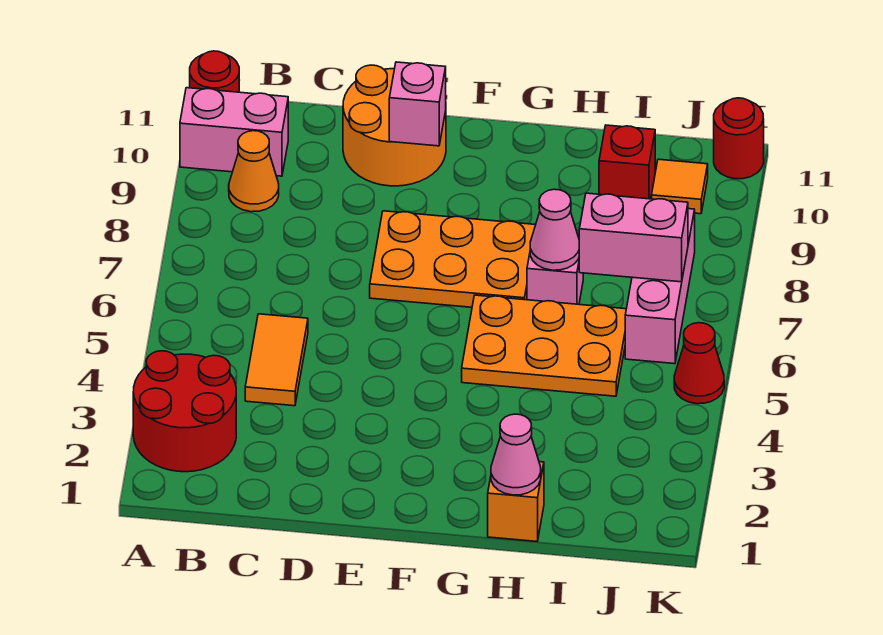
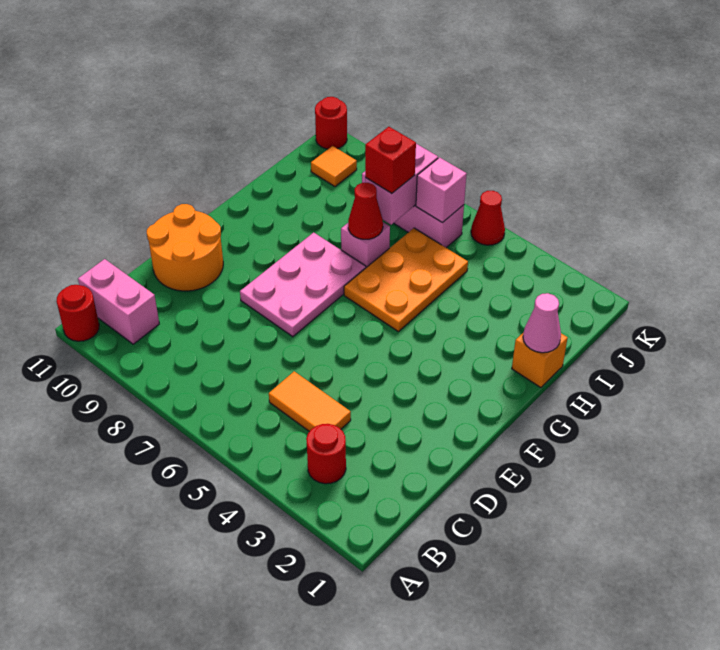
red 2x2 round brick [133,351,236,472] -> red 1x1 round brick [306,424,346,484]
pink 1x2 brick [180,88,288,176] -> pink 1x2 brick turned to [78,259,159,344]
orange 1x1 cone [229,131,279,212] -> none
orange 2x3 plate [370,211,535,307] -> pink 2x3 plate [240,232,366,337]
pink 1x1 brick [389,62,446,146] -> pink 1x1 brick moved to [416,157,467,222]
pink 1x1 cone [530,189,579,270] -> red 1x1 cone [348,183,383,239]
red 1x1 brick [599,125,655,199] -> red 1x1 brick moved to [365,127,416,193]

